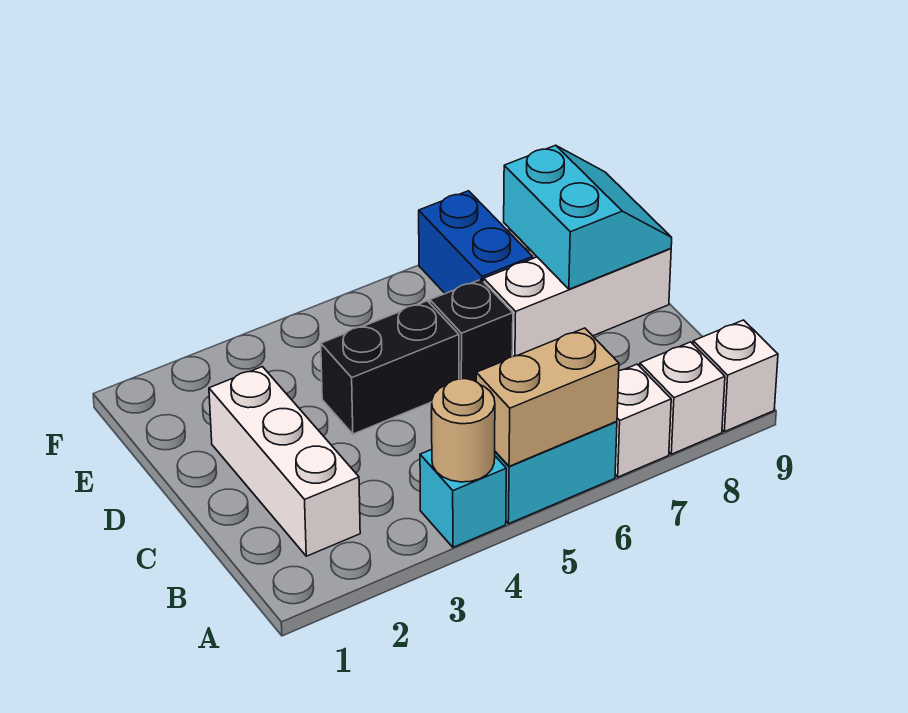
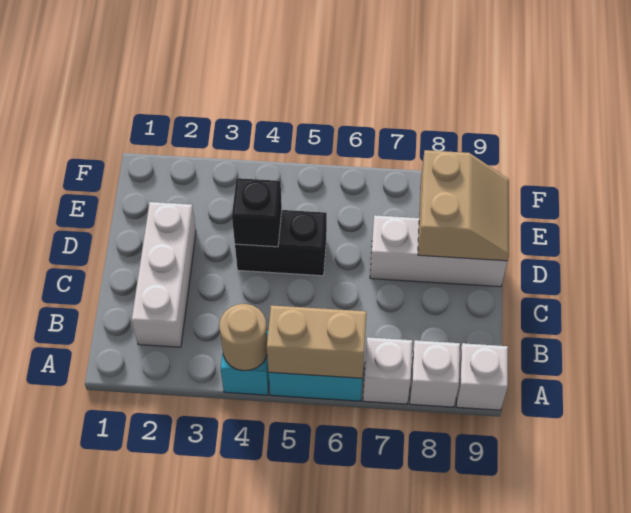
black 1x1 brick [430,280,513,382] -> black 1x1 brick moved to [232,178,282,247]
cyan 2x2 slope [504,145,672,289] -> tan 2x2 slope [418,150,509,261]
blue 1x2 brick [419,191,533,294] -> none

